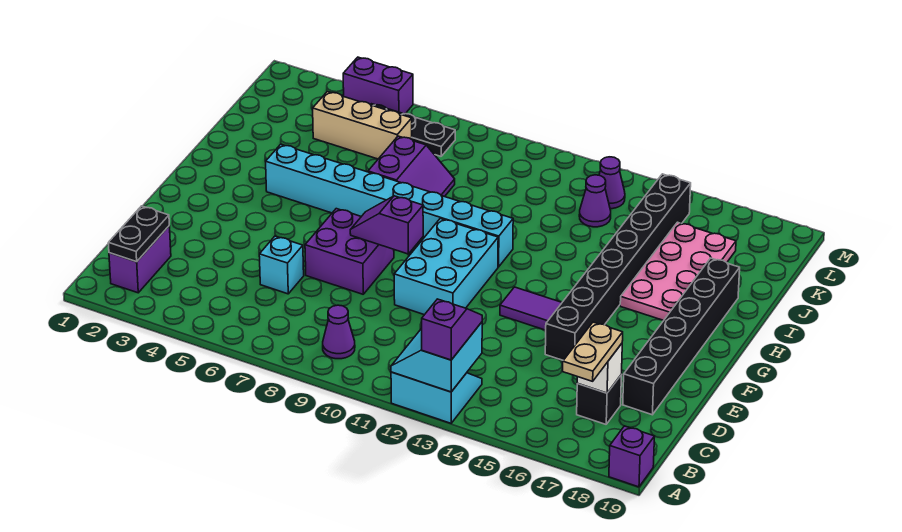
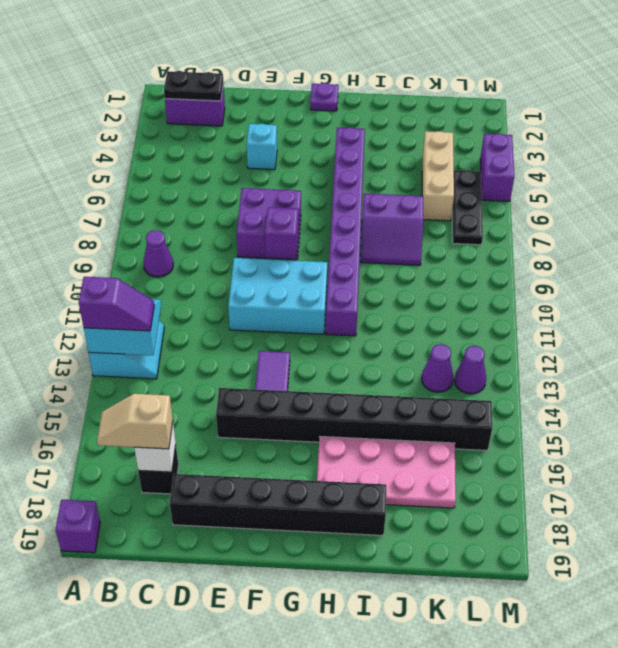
tan 1x2 plate [563,322,623,381] -> tan 1x2 slope [97,394,173,449]
cyan 1x1 brick [259,236,304,294] -> cyan 1x1 brick moved to [247,124,277,170]
none -> purple 1x1 plate [310,83,338,111]
cyan 1x8 brick [266,144,513,267] -> purple 1x8 brick [326,127,365,336]

